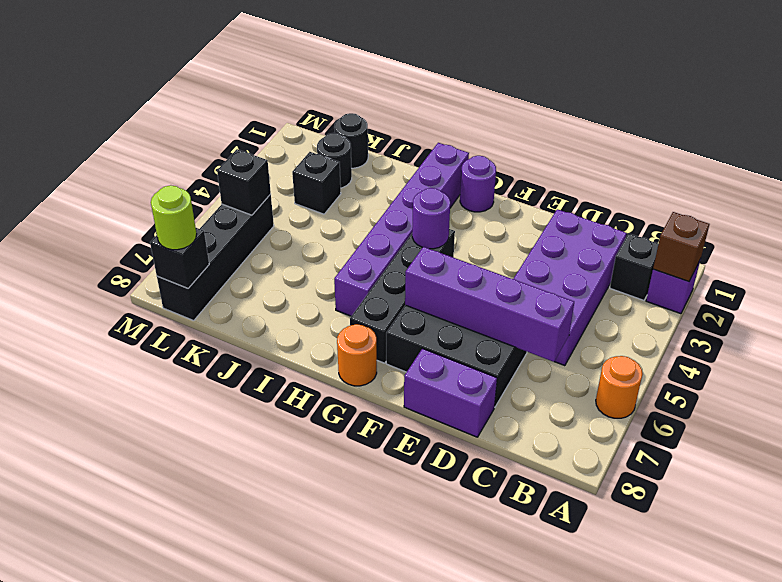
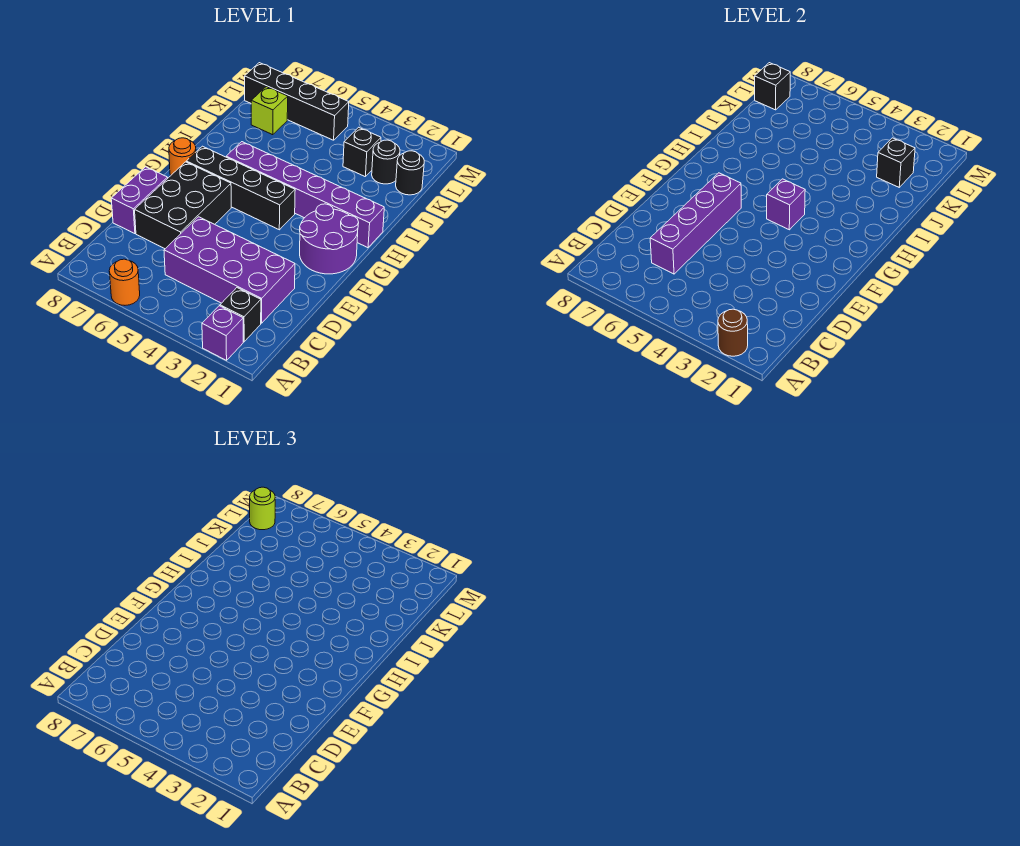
brown 1x1 brick [653,212,709,281] -> brown 1x1 round brick [718,309,748,356]
purple 1x1 round brick [460,156,496,212] -> purple 2x2 round brick [300,204,359,274]
purple 1x1 round brick [412,188,450,249] -> purple 1x1 brick [767,179,805,230]
none -> lime 1x1 brick [251,87,288,135]
black 1x1 brick [217,149,271,215] -> black 1x1 brick moved to [877,138,915,187]

